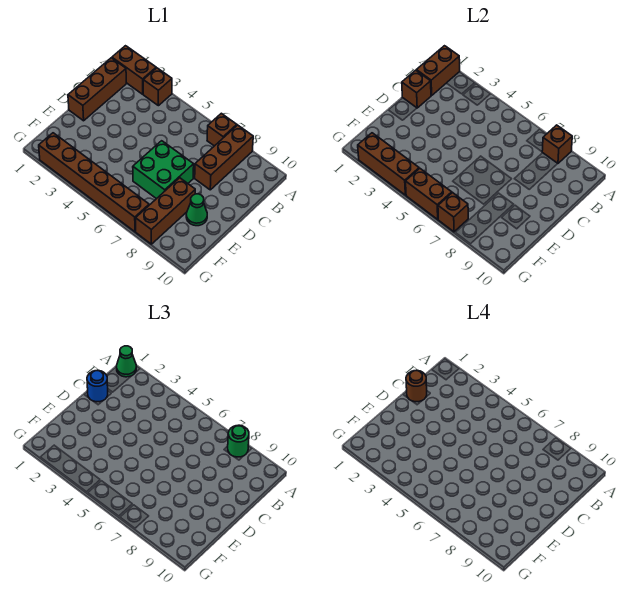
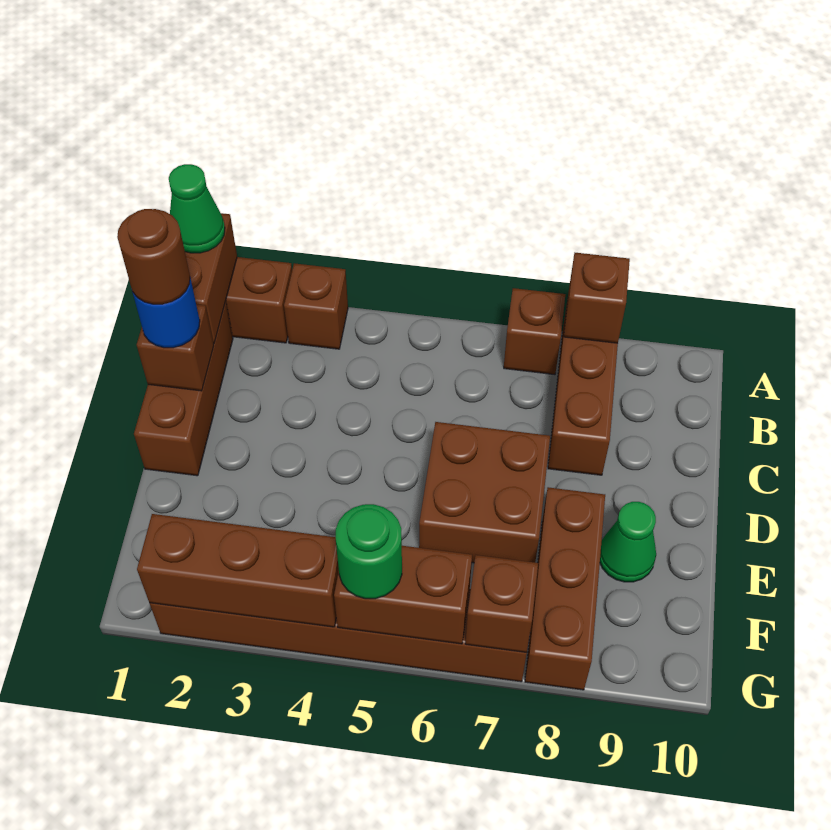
green 1x1 round brick [228,425,249,457] -> green 1x1 round brick moved to [336,504,402,599]
green 2x2 brick [133,141,194,199] -> brown 2x2 brick [419,422,550,563]

